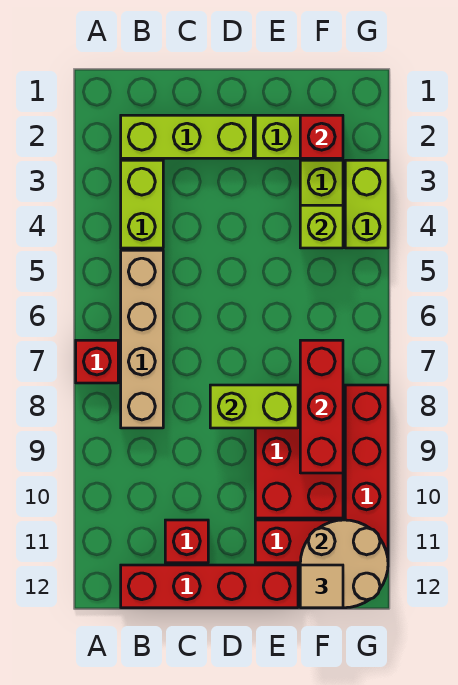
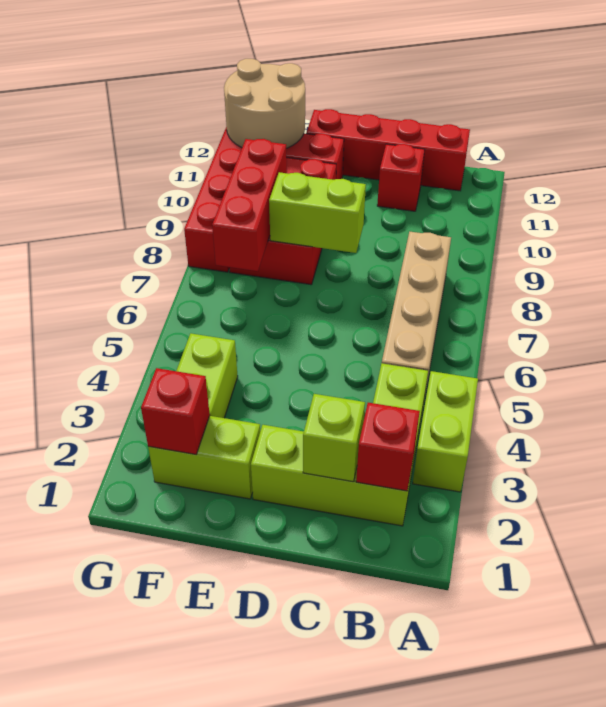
red 1x1 brick [76,340,118,383] -> red 1x1 brick moved to [356,403,420,491]
lime 1x1 brick [300,205,343,248] -> lime 1x1 brick moved to [303,394,365,481]
tan 1x1 tile [300,565,343,608] -> none
lime 1x2 brick [345,160,388,248] -> lime 1x2 brick moved to [413,371,478,492]

